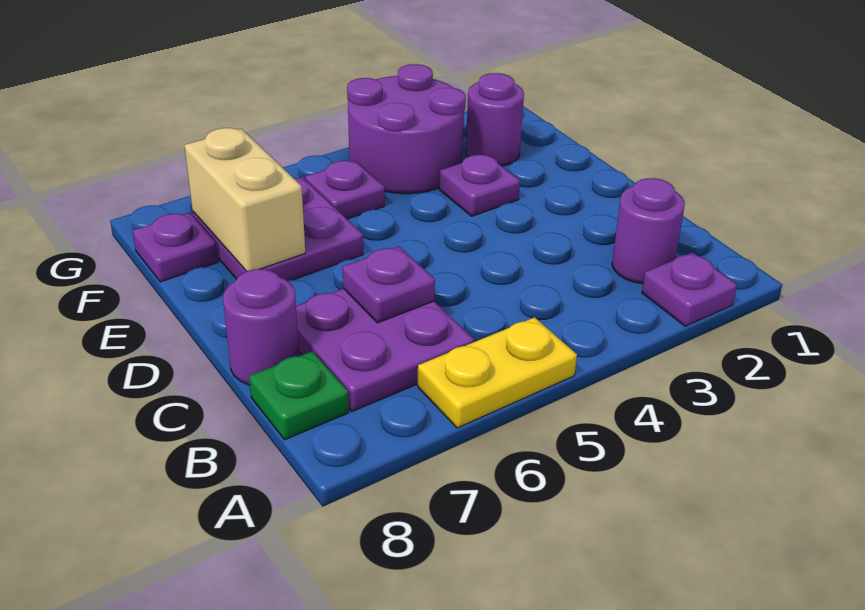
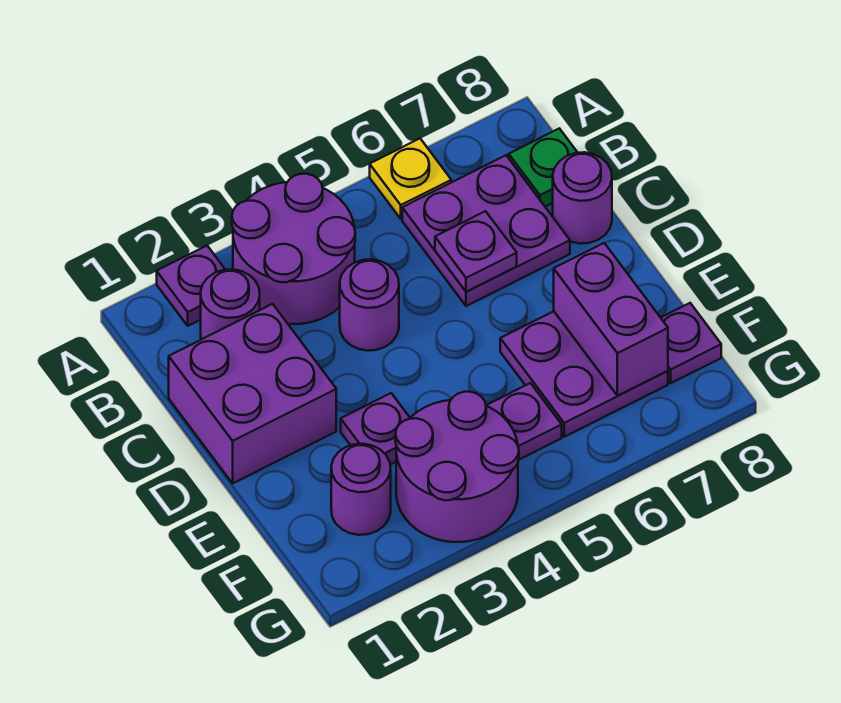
none -> purple 2x2 round brick [232,174,355,324]
yellow 1x2 plate [418,317,577,428] -> yellow 1x1 plate [370,139,451,219]
none -> purple 2x2 brick [169,304,336,483]
none -> purple 1x1 round brick [340,259,399,351]
tan 1x2 brick [184,128,305,271] -> purple 1x2 brick [554,243,668,396]

